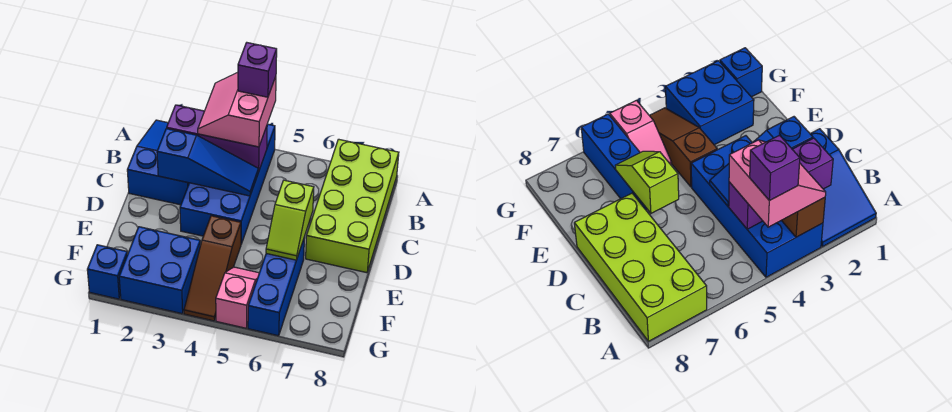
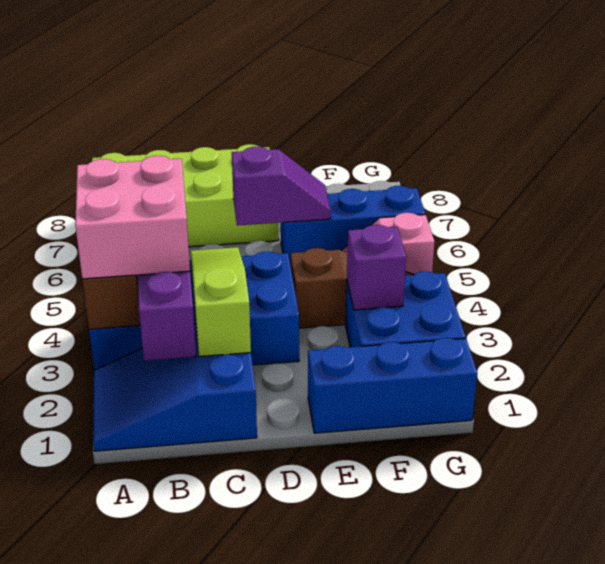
pink 2x2 slope [198,72,276,147] -> pink 2x2 brick [75,156,190,279]
purple 1x1 brick [238,43,277,97] -> purple 1x1 brick moved to [347,225,406,310]
blue 1x3 slope [157,129,259,196] -> lime 1x3 slope [190,247,251,357]
lime 1x2 slope [266,180,314,260] -> purple 1x2 slope [232,146,331,225]
blue 1x1 brick [87,245,127,299] -> blue 1x3 brick [308,338,477,433]

